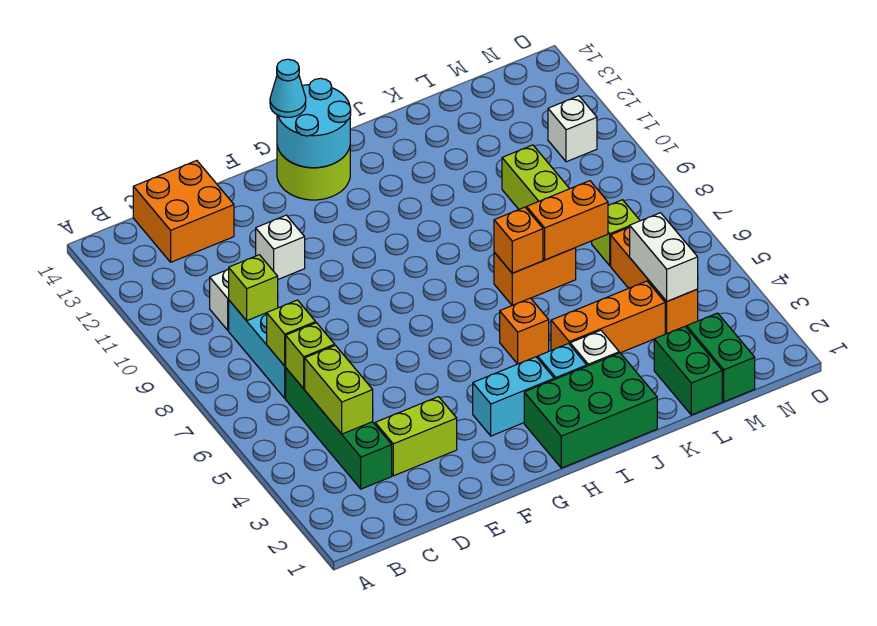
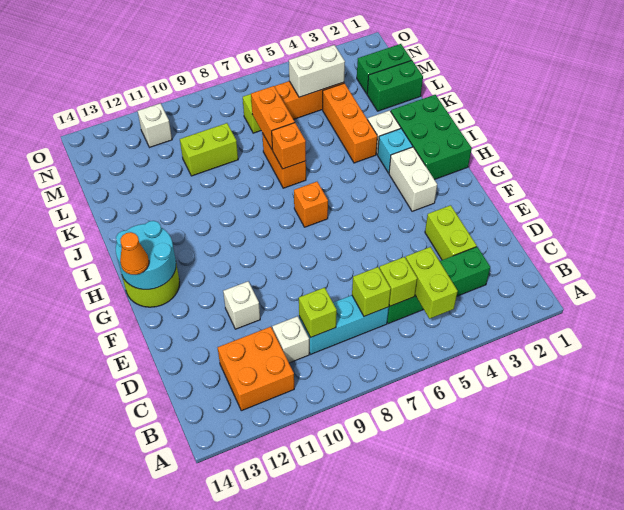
lime 1x2 brick [305,345,373,434] -> lime 1x2 brick turned to [406,247,458,319]
orange 2x2 brick [133,161,234,262] -> orange 2x2 brick moved to [218,327,294,411]
cyan 1x2 brick [473,357,554,436] -> white 1x2 brick [389,147,437,211]
cyan 1x1 cone [270,59,306,117] -> orange 1x1 cone [120,232,149,275]
orange 1x1 brick [500,298,549,364] -> orange 1x1 brick moved to [294,182,328,227]

